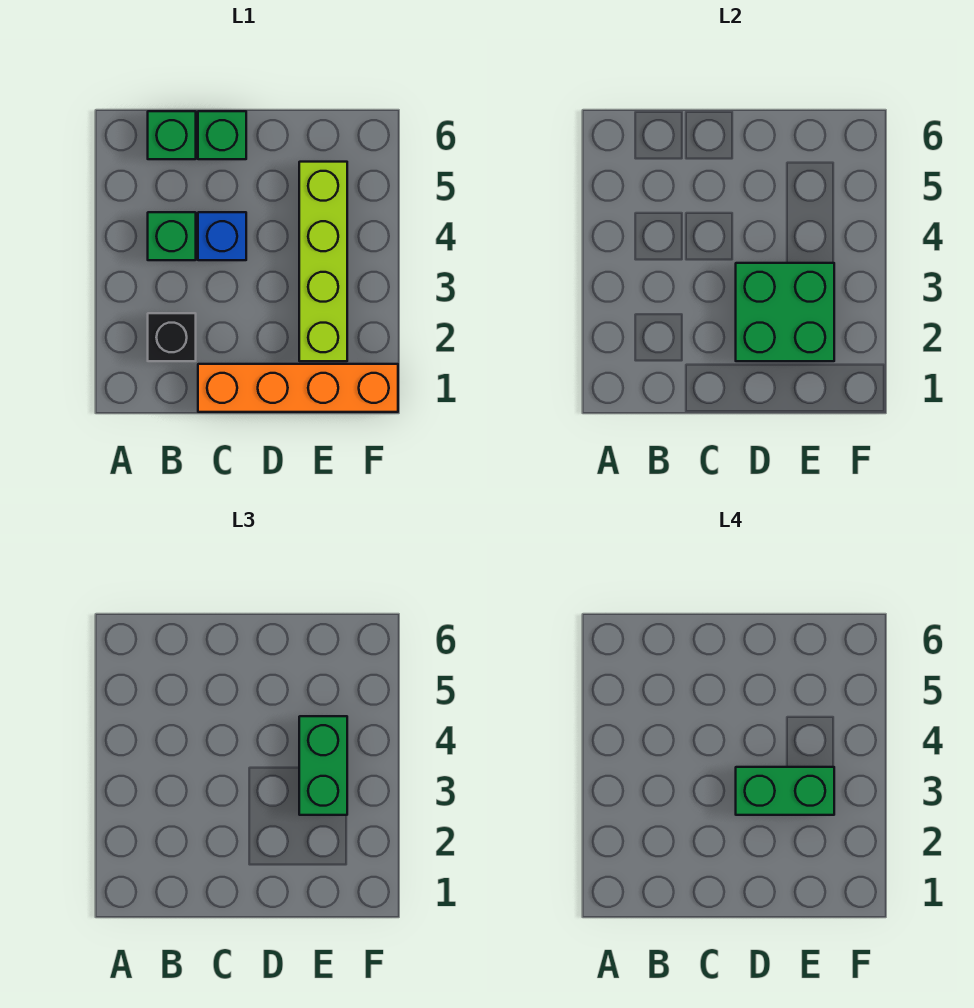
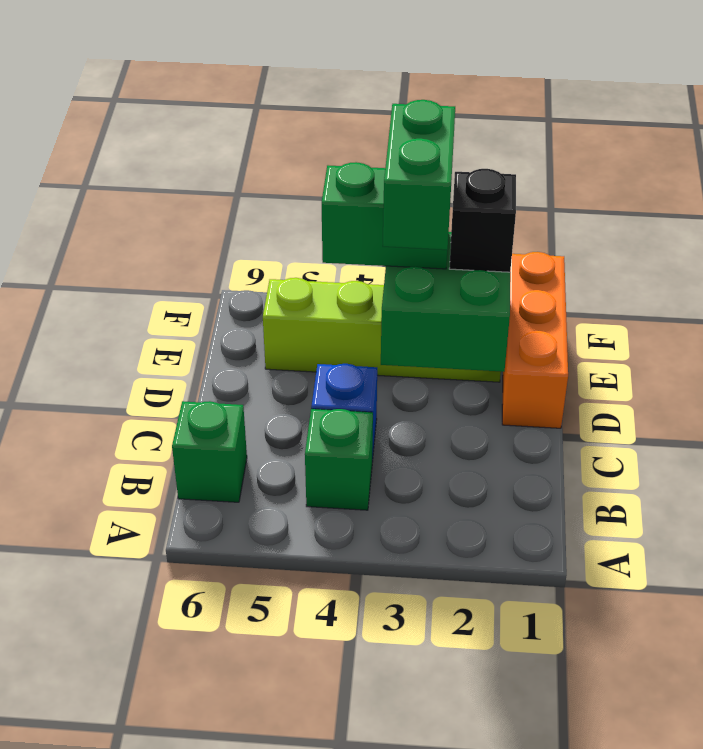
black 1x1 brick [148,313,196,361] -> black 1x1 brick moved to [449,169,516,272]
orange 1x4 brick [198,364,398,412] -> orange 1x3 brick [502,252,568,428]
green 1x1 brick [198,111,246,159] -> none

